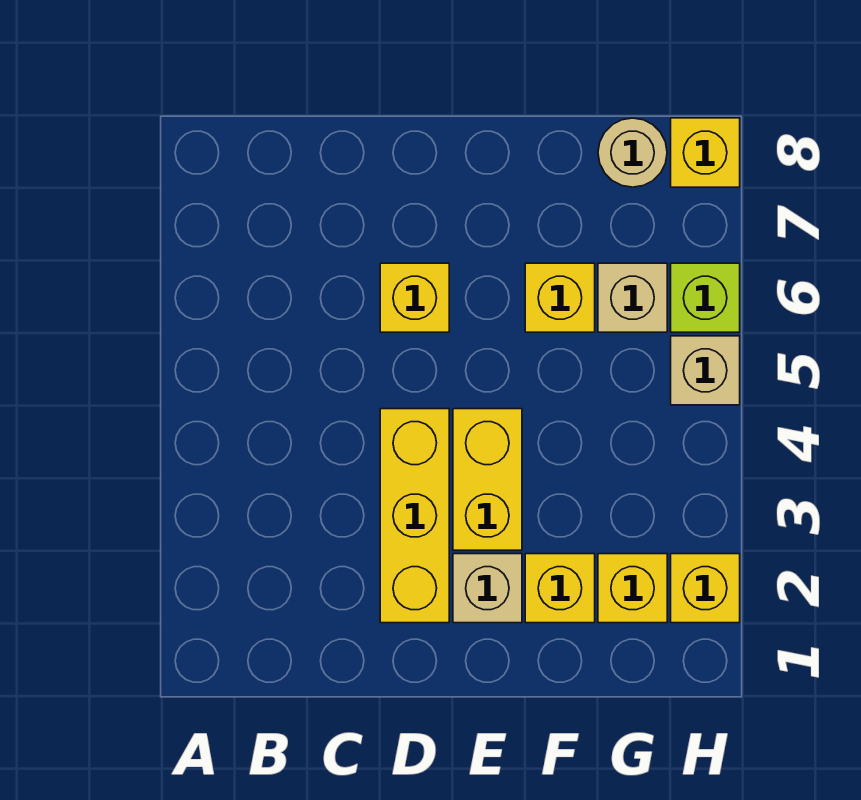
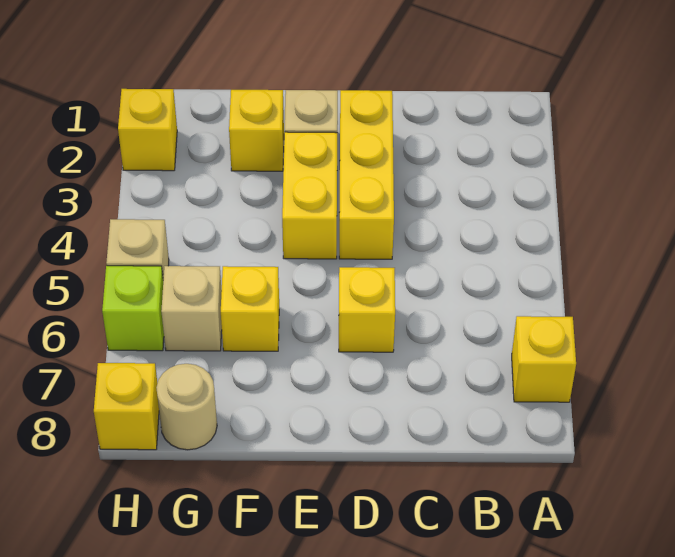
yellow 1x1 brick [598,554,667,623] -> yellow 1x1 brick moved to [512,316,576,402]

